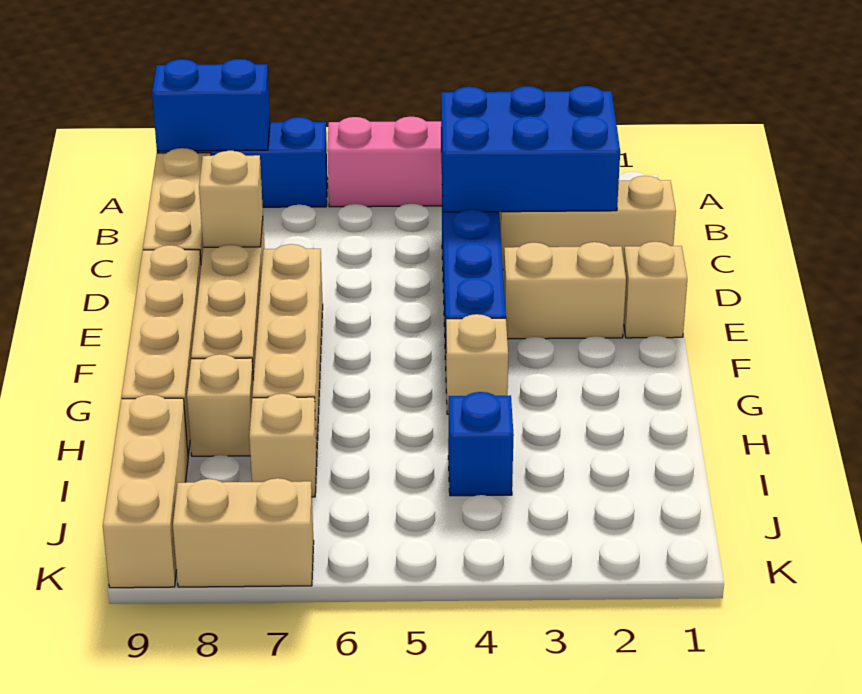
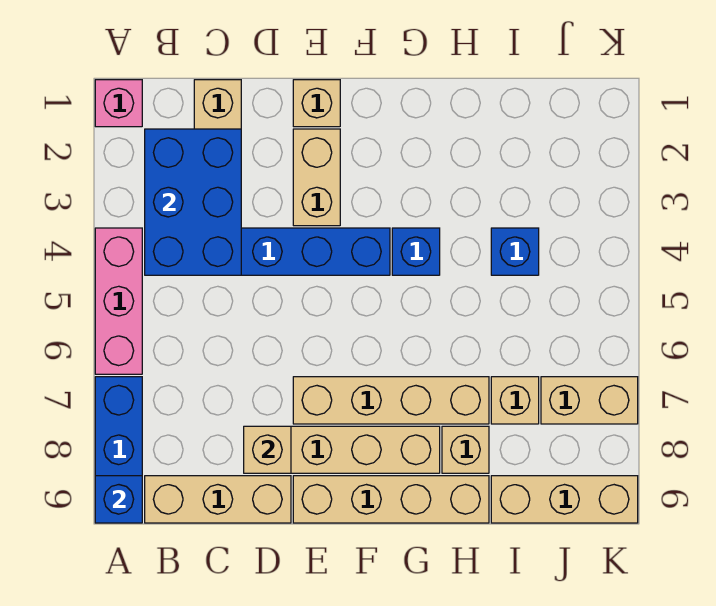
none -> pink 1x1 brick [95,80,142,127]
blue 1x2 brick [152,59,270,151] -> blue 1x1 brick [95,476,142,523]
tan 1x1 brick [446,314,508,414] -> blue 1x1 brick [392,228,440,275]
tan 1x2 brick [173,478,314,587] -> tan 1x2 brick turned to [541,377,638,424]

